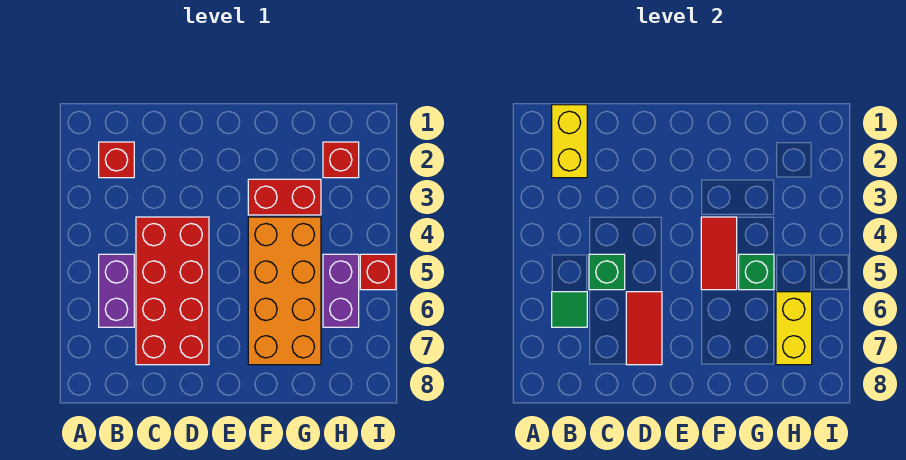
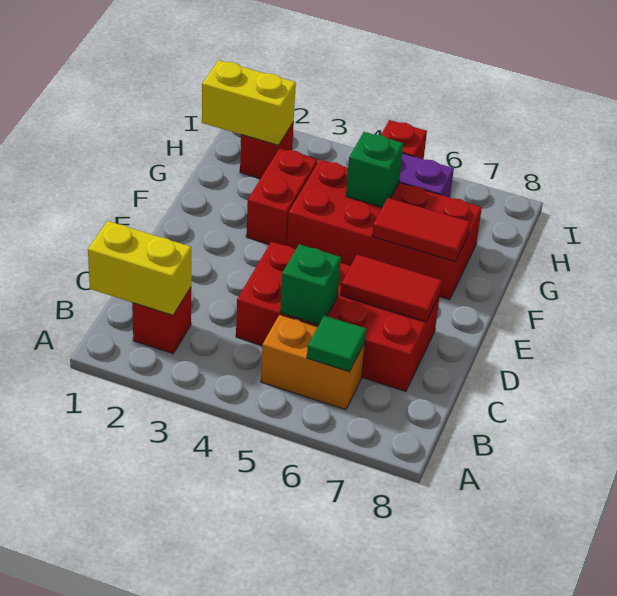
purple 1x2 brick [99,254,134,327] -> orange 1x2 brick [261,315,365,410]
orange 2x4 brick [248,217,321,365] -> red 2x4 brick [287,160,482,300]
red 1x2 tile [701,217,737,290] -> red 1x2 tile moved to [372,198,470,262]
yellow 1x2 brick [776,292,812,365] -> yellow 1x2 brick moved to [202,60,296,145]

